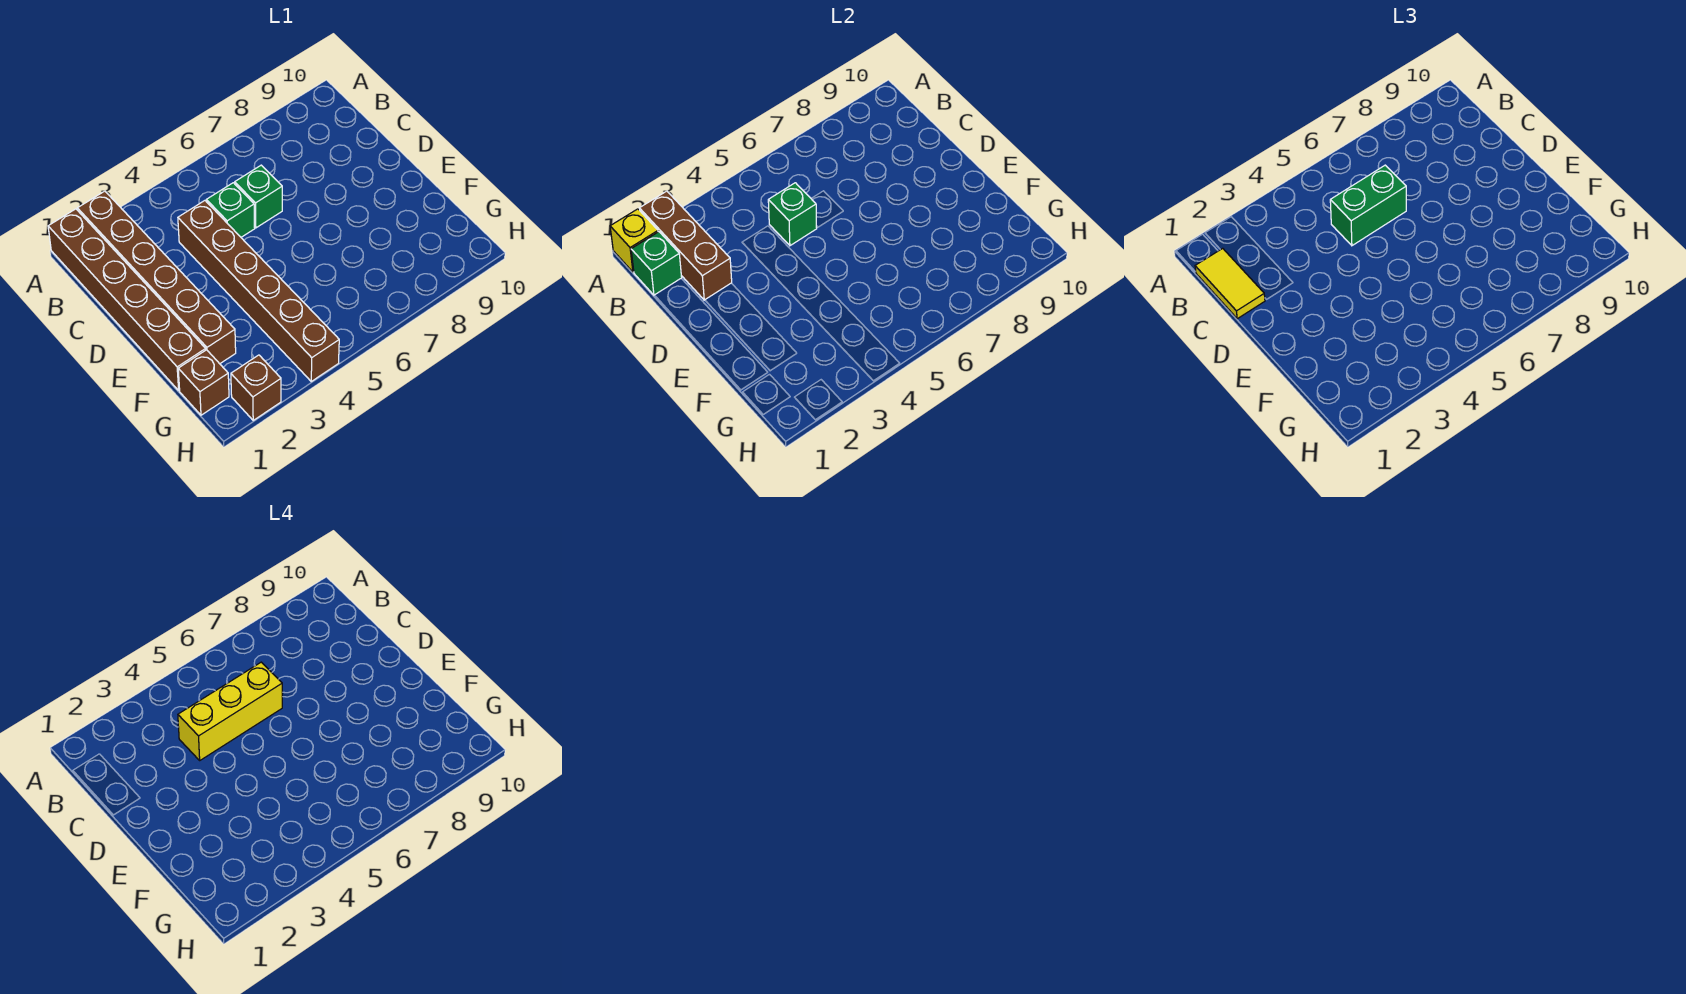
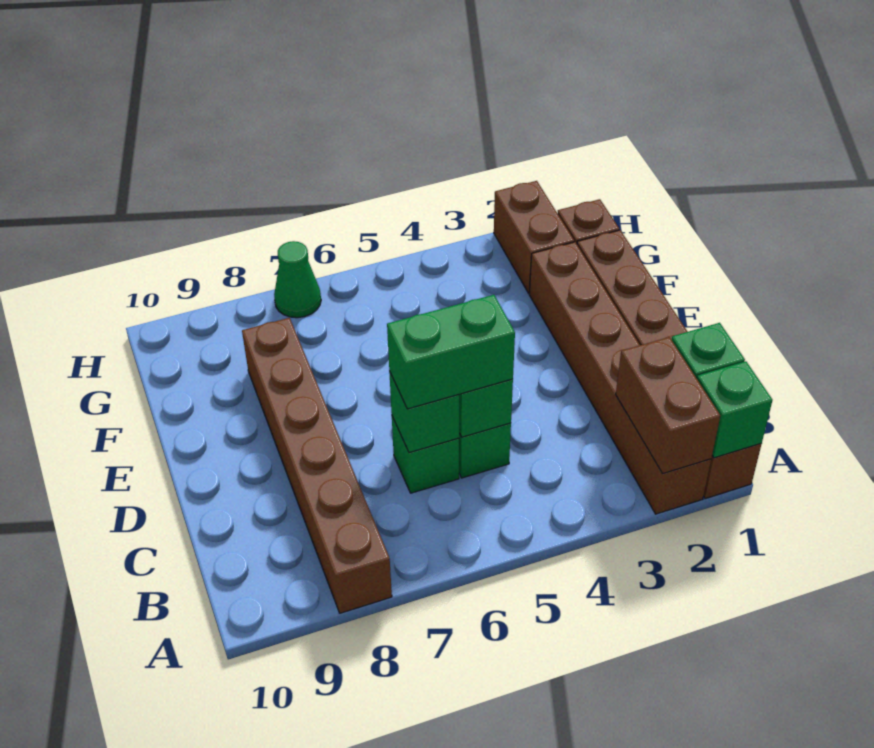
yellow 1x1 brick [610,209,658,272] -> green 1x1 brick [697,361,772,458]
brown 1x3 brick [639,191,732,300] -> brown 1x2 brick [616,337,720,474]
yellow 1x2 tile [1195,248,1265,319] -> none
brown 1x6 brick [178,201,339,381] -> brown 1x6 brick moved to [242,318,392,613]
yellow 1x3 brick [178,662,282,760] -> none
none -> green 1x1 brick [389,371,460,453]
brown 1x1 brick [231,355,281,420] -> brown 1x2 brick [494,181,574,293]
none -> green 1x1 cone [274,241,321,318]

